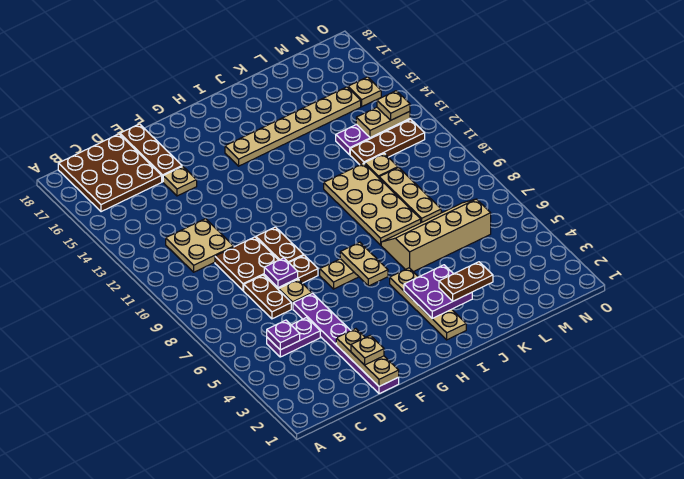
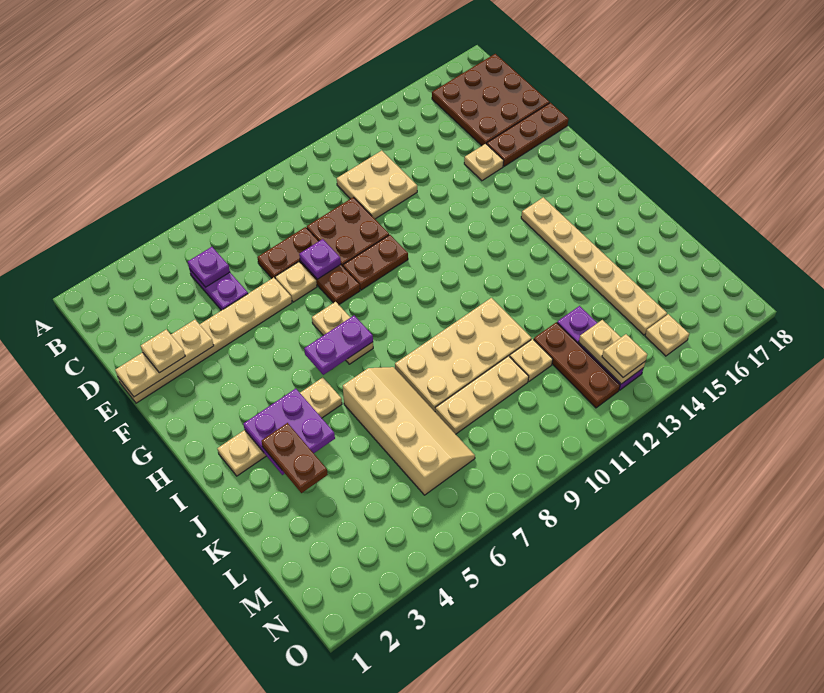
purple 1x6 plate [293,293,399,394] -> tan 1x6 plate [118,278,292,403]
tan 1x2 plate [340,242,388,286] -> purple 1x2 plate [304,316,373,375]

